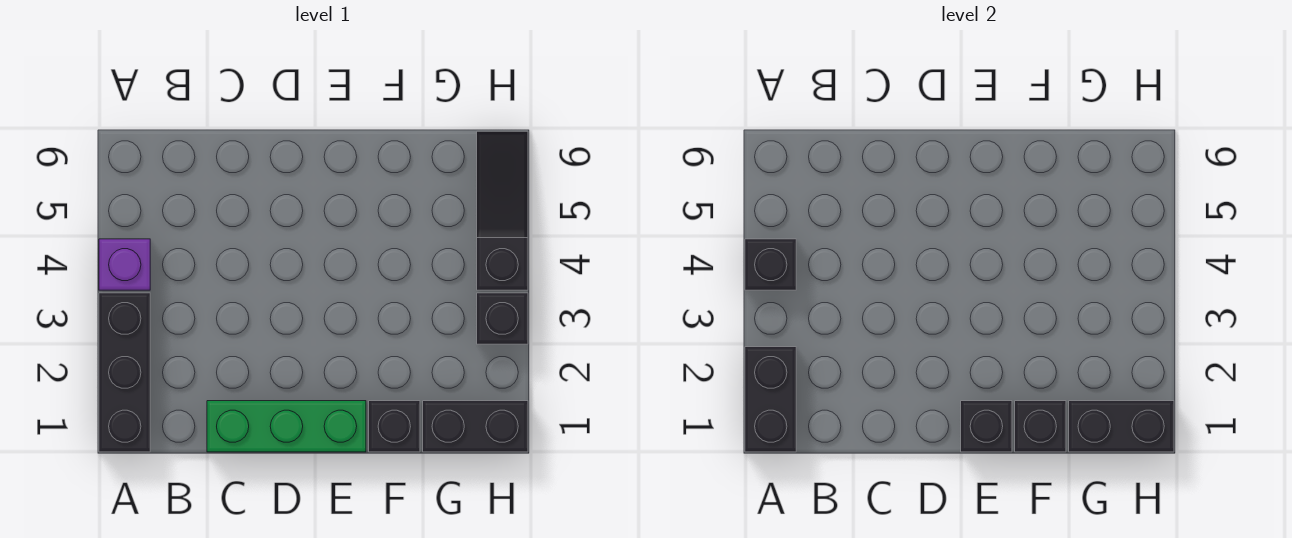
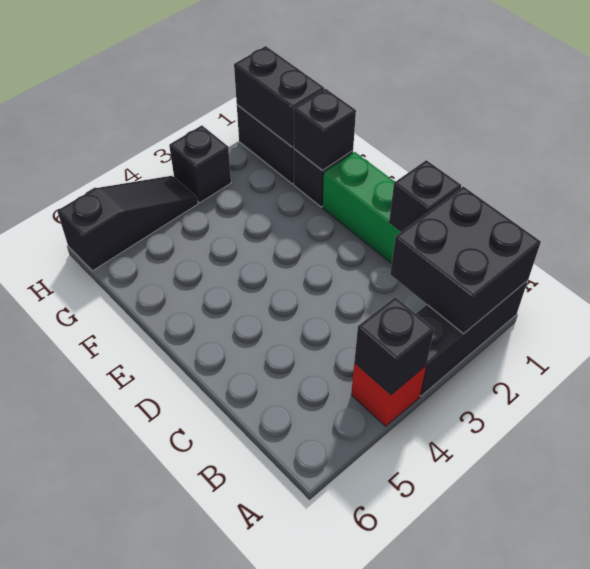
black 1x2 brick [745,347,796,452] -> black 2x2 brick [390,186,541,334]
purple 1x1 brick [99,239,150,290] -> red 1x1 brick [351,363,426,426]
black 1x1 brick [961,401,1012,452] -> black 1x1 brick moved to [389,160,461,232]
black 1x3 slope [477,131,528,290] -> black 1x3 slope turned to [57,176,198,271]

